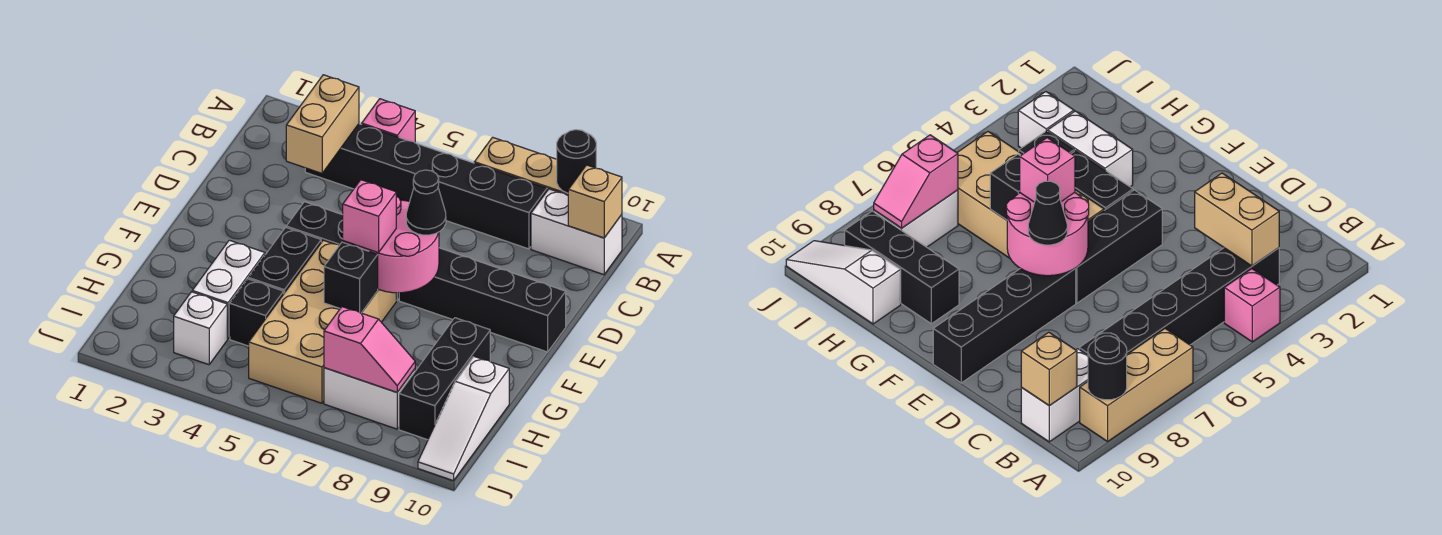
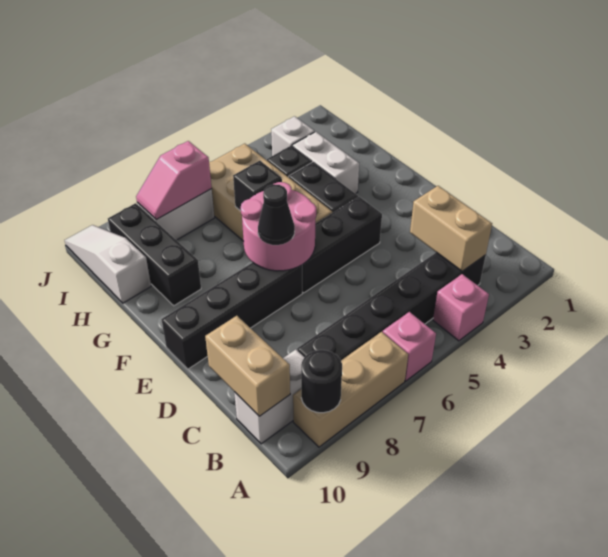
tan 1x1 brick [568,165,622,238] -> tan 1x2 brick [205,316,290,416]
pink 1x1 brick [343,180,396,253] -> pink 1x1 brick moved to [383,312,436,381]

